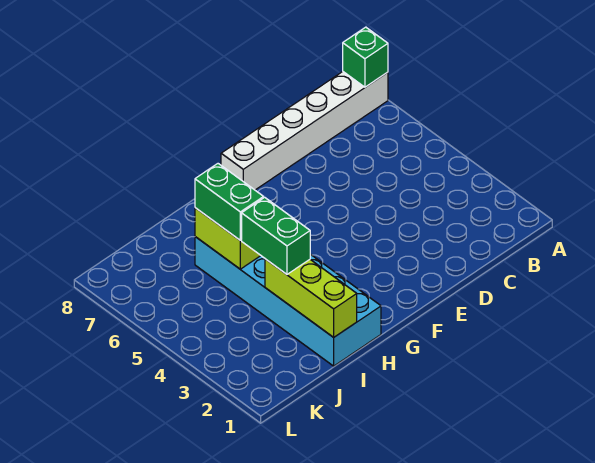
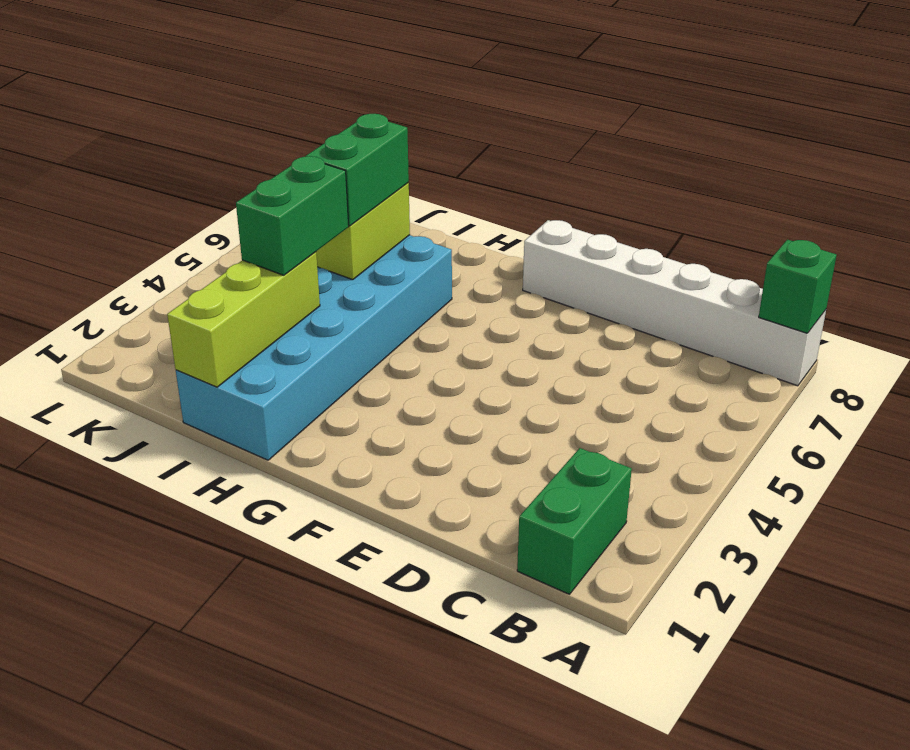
none -> green 1x2 brick [517,448,632,594]

